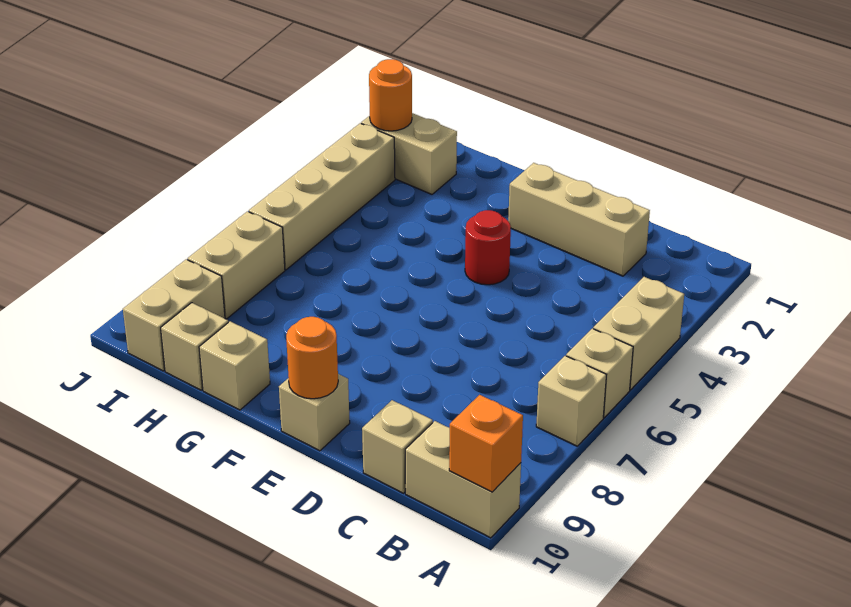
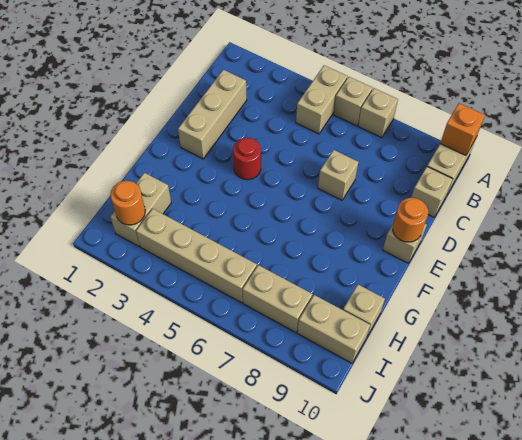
tan 1x2 brick [593,277,684,390] -> tan 1x2 brick turned to [296,65,347,134]
tan 1x1 brick [199,321,270,410] -> tan 1x1 brick moved to [318,150,358,200]

